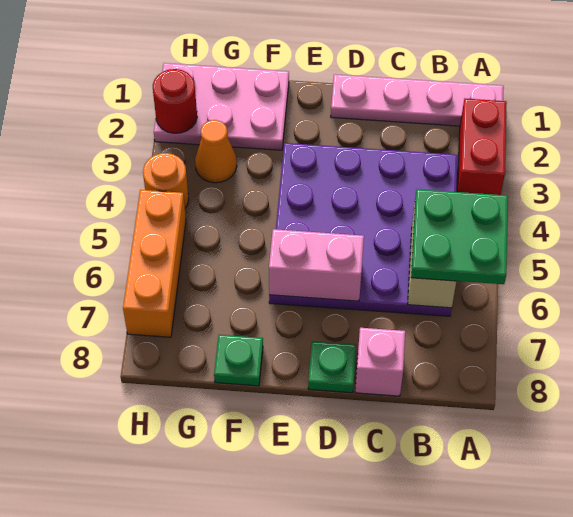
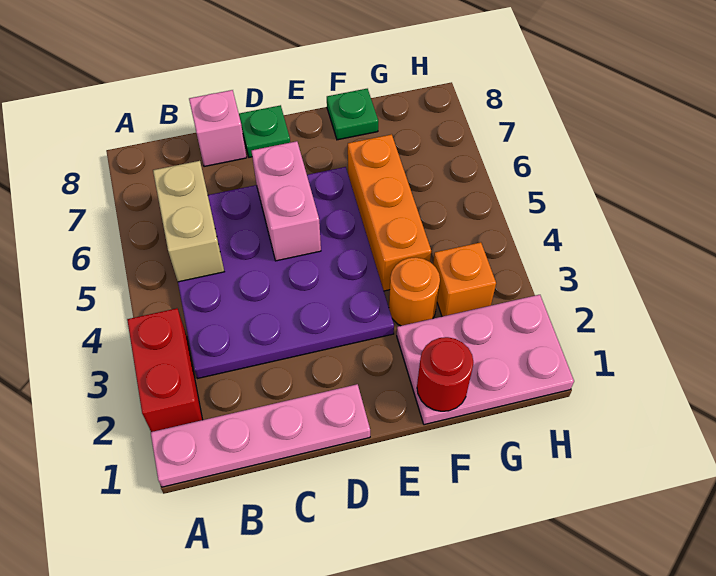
green 2x2 plate [411,189,508,284] -> none
pink 1x2 brick [269,229,364,301] -> pink 1x2 brick turned to [252,141,321,261]
orange 1x1 cone [195,120,237,183] -> orange 1x1 brick [433,242,496,316]
red 1x1 round brick [153,69,197,133] -> red 1x1 round brick moved to [417,337,473,411]
orange 1x1 round brick [143,153,189,208] -> orange 1x1 round brick moved to [389,257,440,326]
orange 1x3 brick [123,190,186,337] -> orange 1x3 brick moved to [348,134,431,291]

